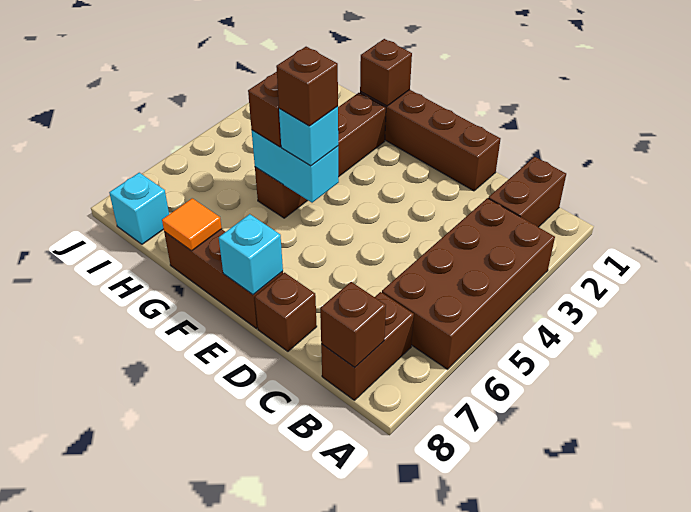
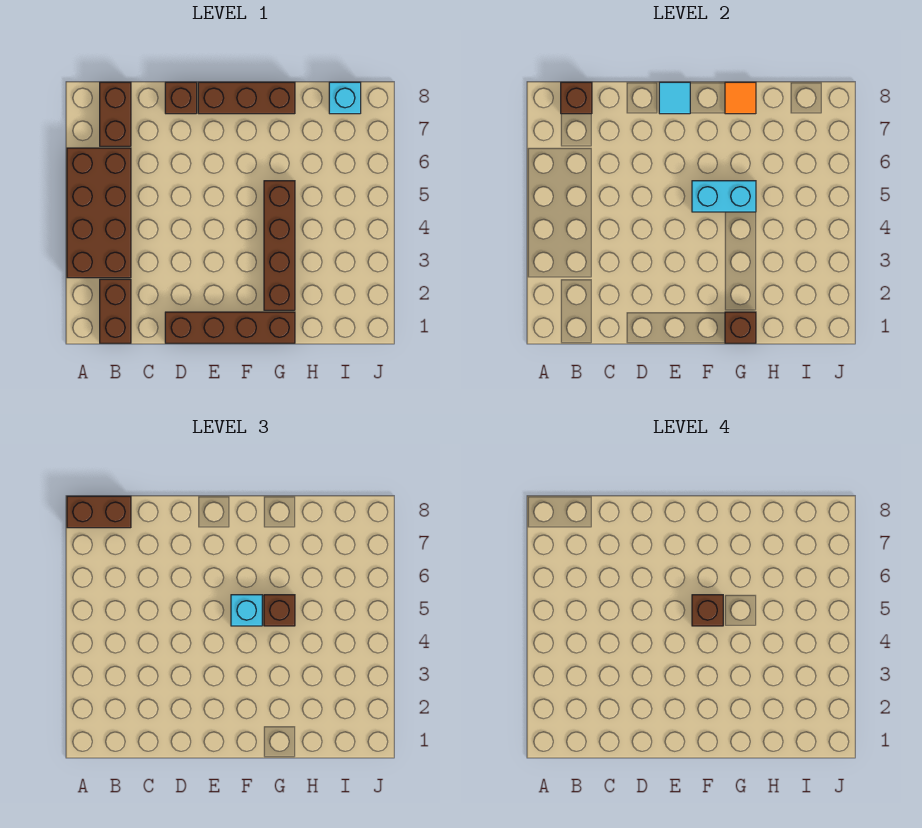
none -> brown 1x2 brick [67,496,131,528]
cyan 1x1 brick [219,214,283,295] -> cyan 1x1 tile [659,82,690,114]

